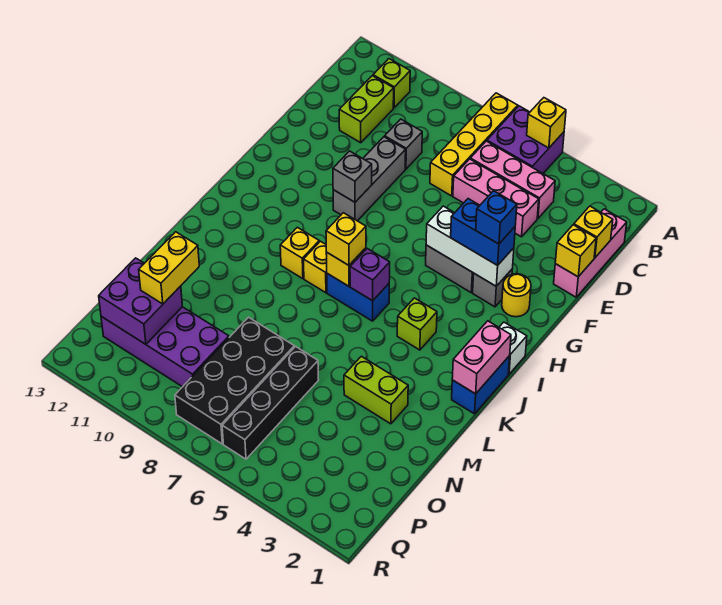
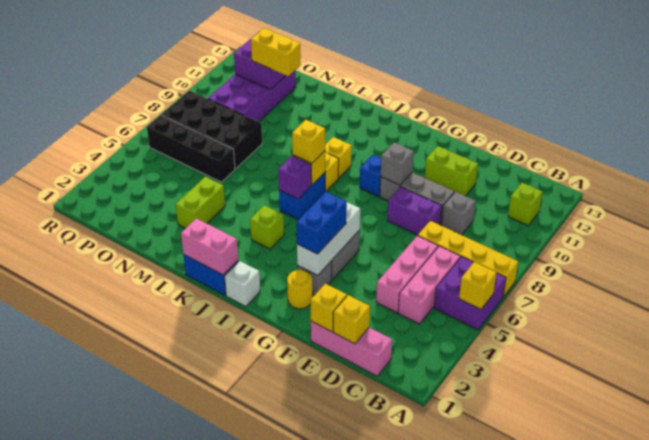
lime 1x2 brick [339,76,394,143] -> lime 1x2 brick moved to [425,146,478,196]
none -> purple 1x2 brick [387,187,442,235]
blue 1x1 brick [476,191,517,244] -> blue 1x1 brick moved to [360,155,381,196]

